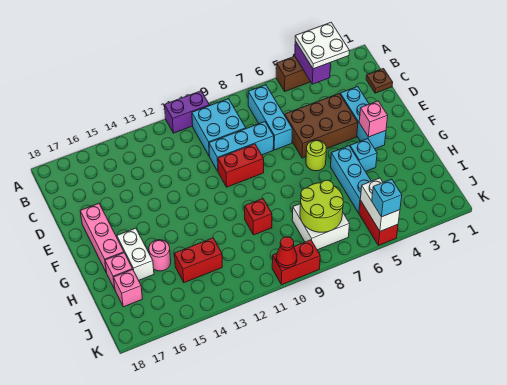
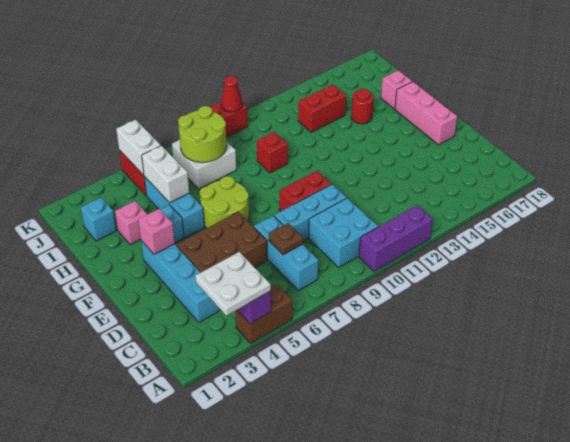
purple 1x2 brick [165,91,209,133] -> purple 1x3 brick [359,205,433,271]
brown 1x1 plate [366,69,393,93] -> brown 1x1 plate moved to [269,223,303,255]
cyan 1x3 brick [340,86,386,149] -> cyan 1x4 brick [141,241,219,322]
lime 1x1 round brick [306,140,326,171] -> lime 2x2 round brick [200,176,249,228]
white 1x2 brick [117,228,154,280] -> white 1x2 brick moved to [142,146,189,203]
pink 1x1 round brick [149,240,171,271] -> red 1x1 round brick [351,89,374,124]
pink 1x1 brick [114,270,143,307] -> pink 1x1 brick moved to [115,201,147,245]
cyan 1x1 brick [372,179,402,217] -> cyan 1x1 brick moved to [81,198,116,241]

